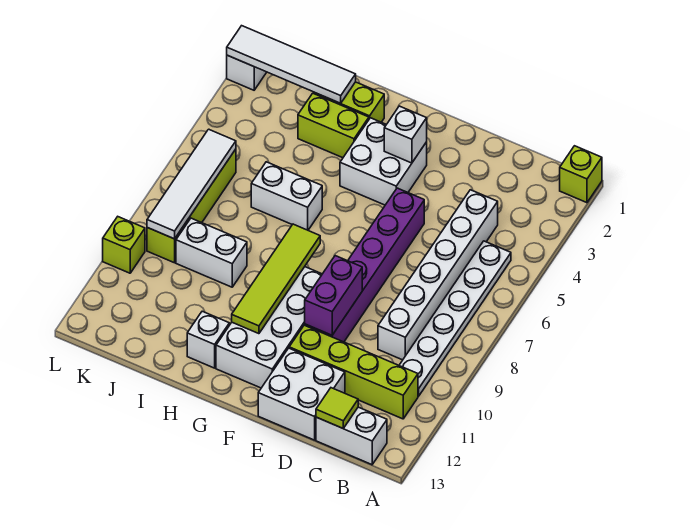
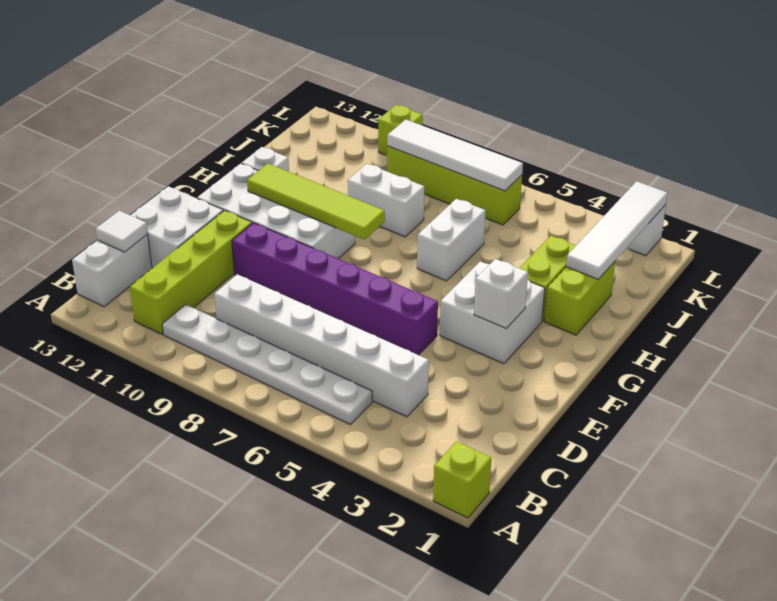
lime 1x1 tile [316,388,358,428] -> white 1x1 tile [96,211,148,252]
purple 1x2 brick [305,256,362,335] -> none
white 1x2 brick [176,218,247,287] -> white 1x2 brick turned to [348,164,424,237]

